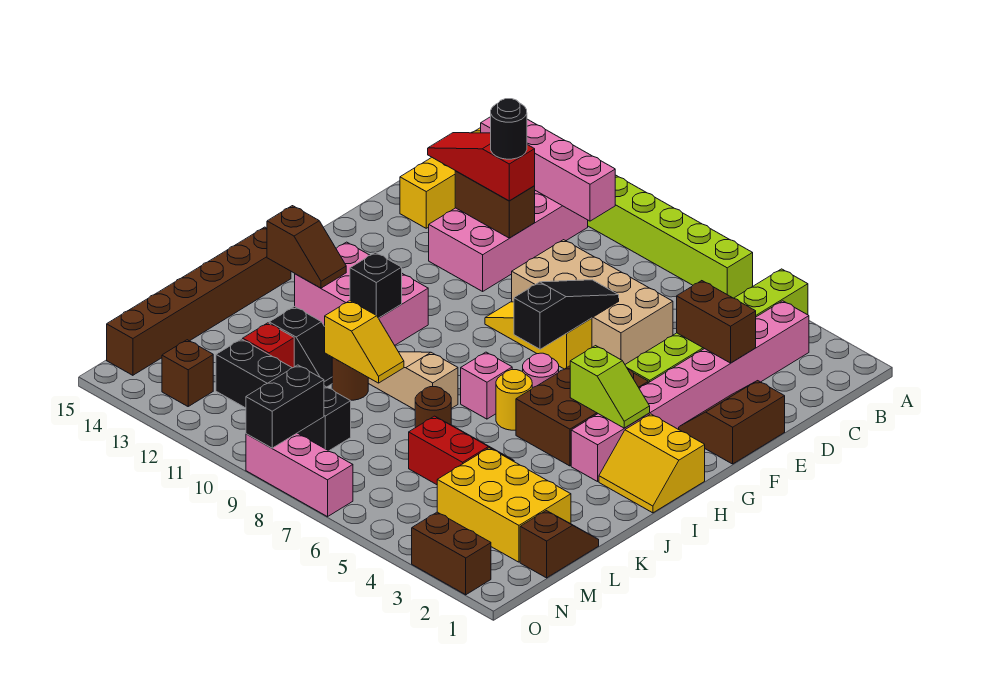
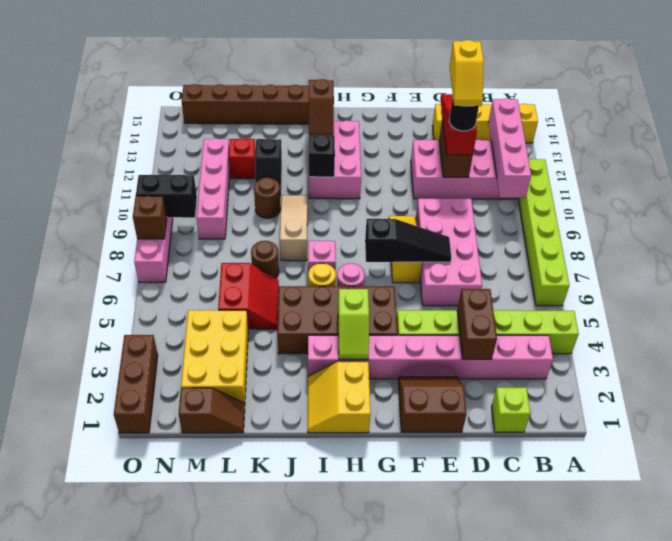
none -> lime 1x1 brick [491,387,530,432]
tan 2x4 brick [512,240,673,364] -> pink 2x4 brick [415,199,482,306]
brown 2x3 brick [516,366,648,466] -> brown 2x4 brick [278,286,398,354]
yellow 1x2 slope [325,301,404,383] -> yellow 1x2 slope moved to [450,40,484,106]
black 1x4 brick [216,339,351,451] -> pink 1x4 brick [196,138,230,239]
brown 1x1 brick [162,340,213,406] -> brown 1x1 brick moved to [133,196,167,239]
brown 1x2 brick [412,512,491,595] -> brown 1x3 brick [114,335,158,433]

